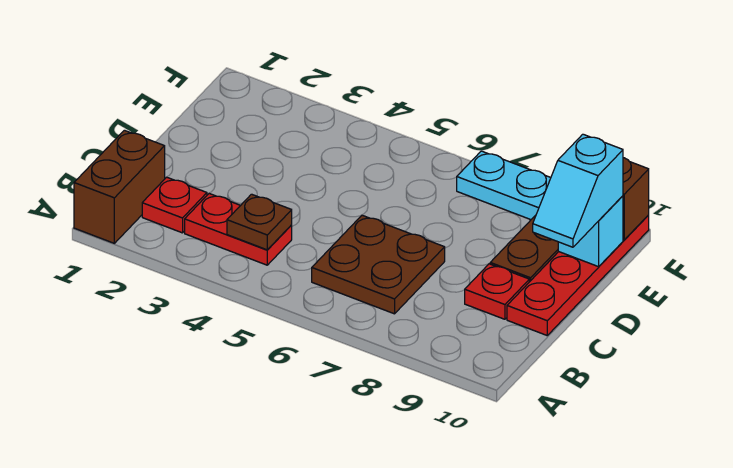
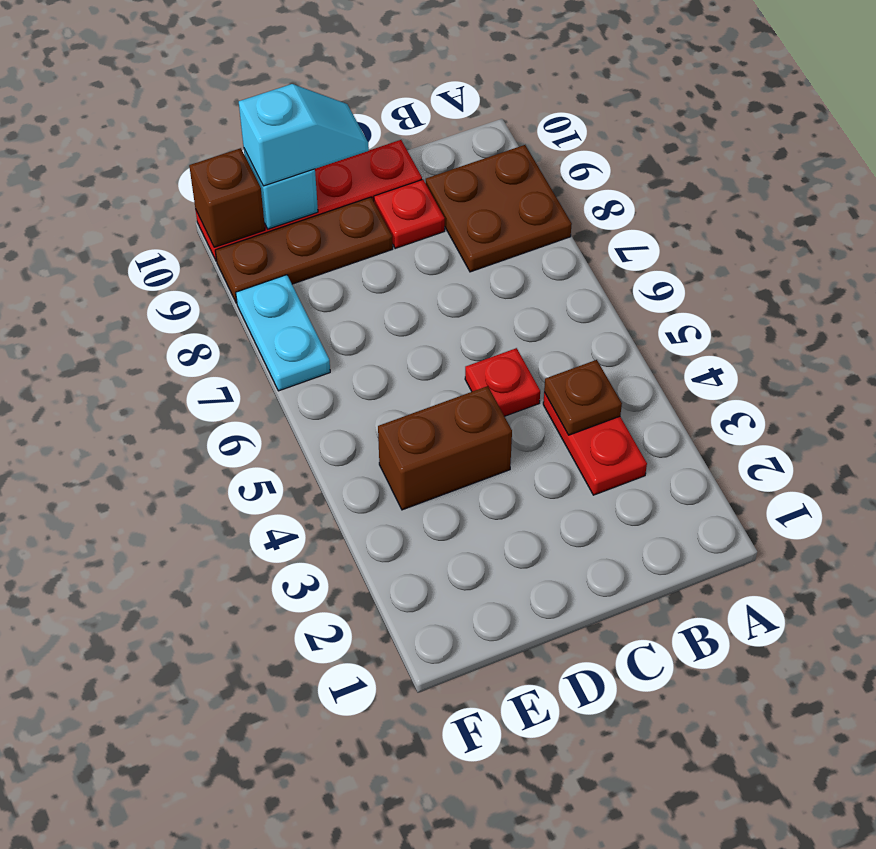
brown 1x2 brick [74,130,165,243] -> brown 1x2 brick moved to [378,386,512,510]
red 1x1 plate [142,177,207,233] -> red 1x1 plate moved to [465,348,540,416]
brown 2x2 plate [312,215,445,314] -> brown 2x2 plate moved to [426,145,572,272]

